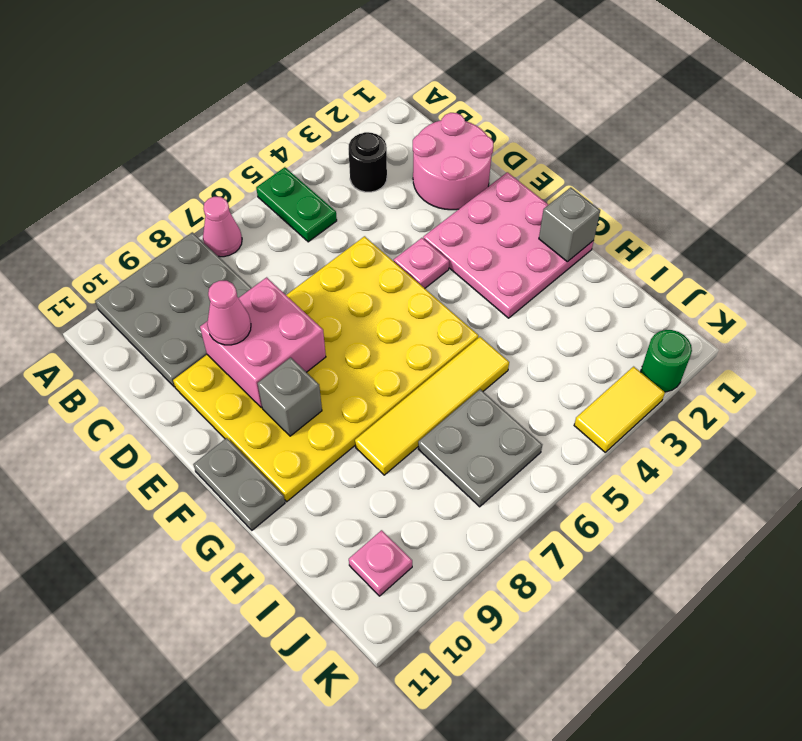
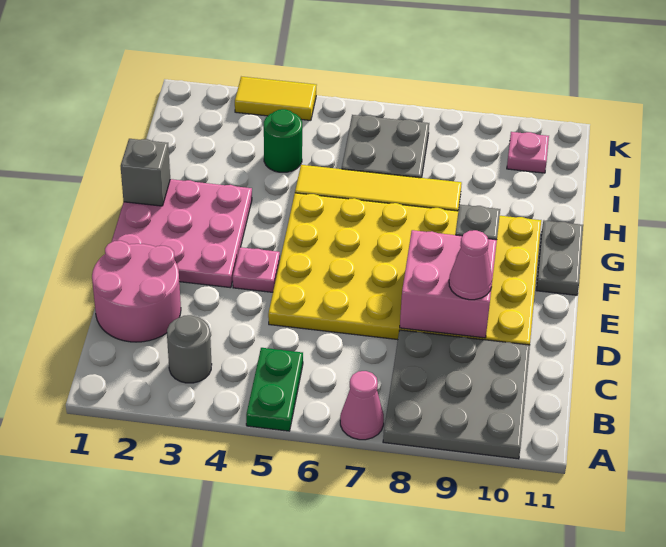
black 1x1 round brick [349,132,387,192] -> grey 1x1 round brick [167,315,212,383]
green 1x1 round brick [641,330,692,392] -> green 1x1 round brick moved to [264,109,302,172]

